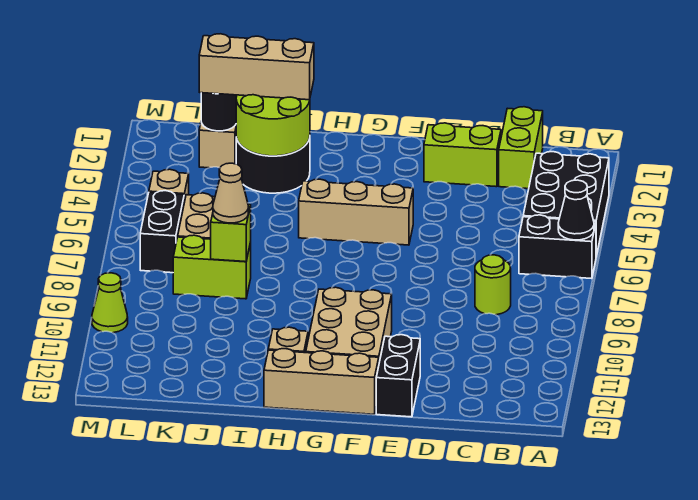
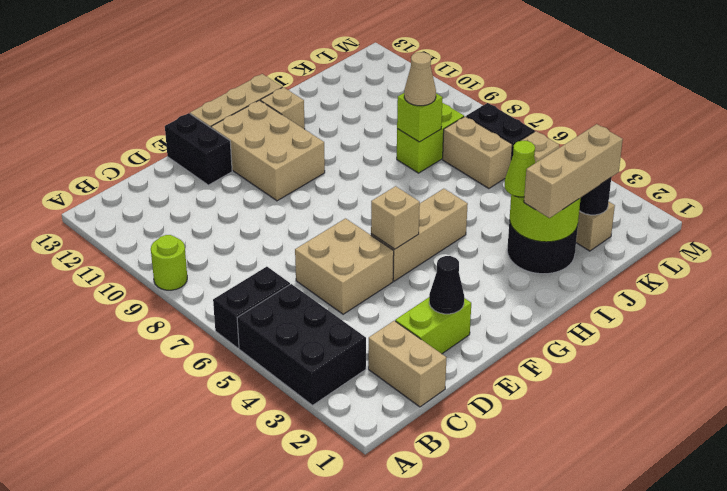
black 1x1 cone [558,180,594,240] -> black 1x1 cone moved to [429,256,464,314]
lime 1x2 brick [499,107,543,189] -> tan 1x2 brick [368,321,447,407]
lime 1x1 round brick [475,255,511,315] -> lime 1x1 round brick moved to [151,235,187,290]
none -> tan 2x2 brick [295,218,394,314]
none -> tan 1x1 brick [371,186,420,249]
lime 1x1 cone [92,273,128,333] -> lime 1x1 cone moved to [505,141,535,197]

